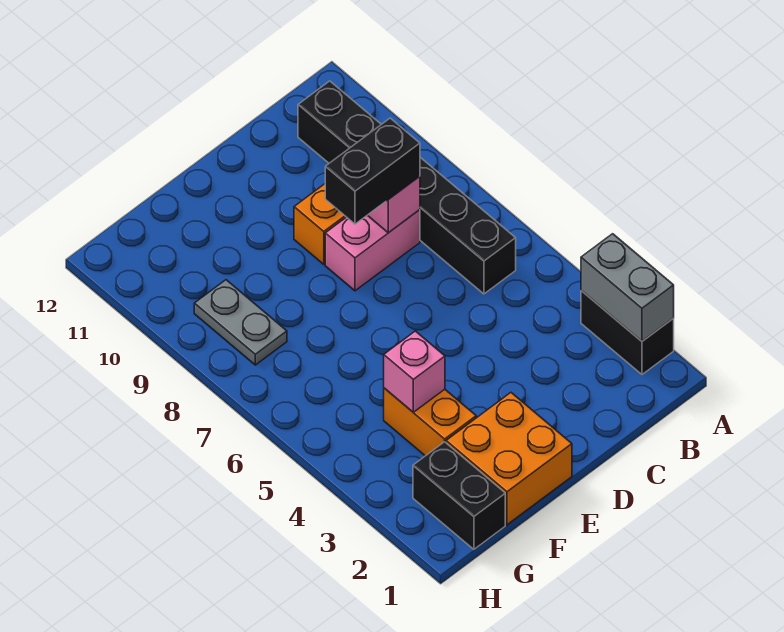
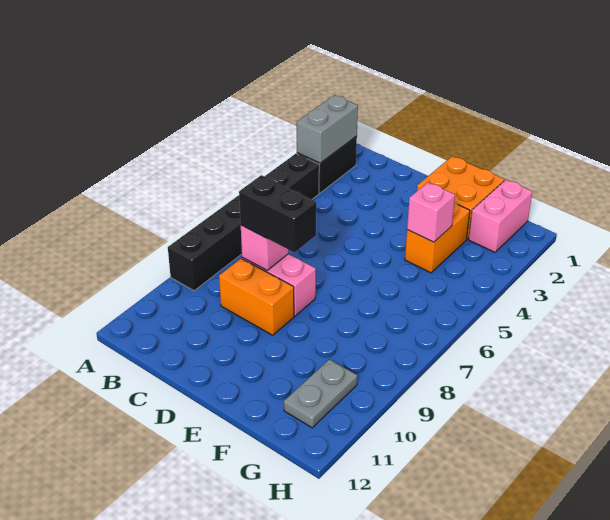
black 1x6 brick [298,81,516,294] -> black 1x6 brick moved to [168,154,319,291]
black 1x2 brick [413,442,505,549] -> pink 1x2 brick [469,180,532,252]
grey 1x2 plate [194,280,287,365] -> grey 1x2 plate moved to [284,359,357,428]

